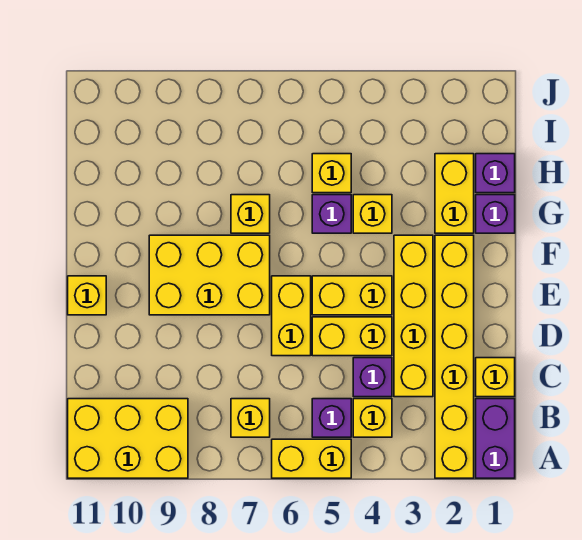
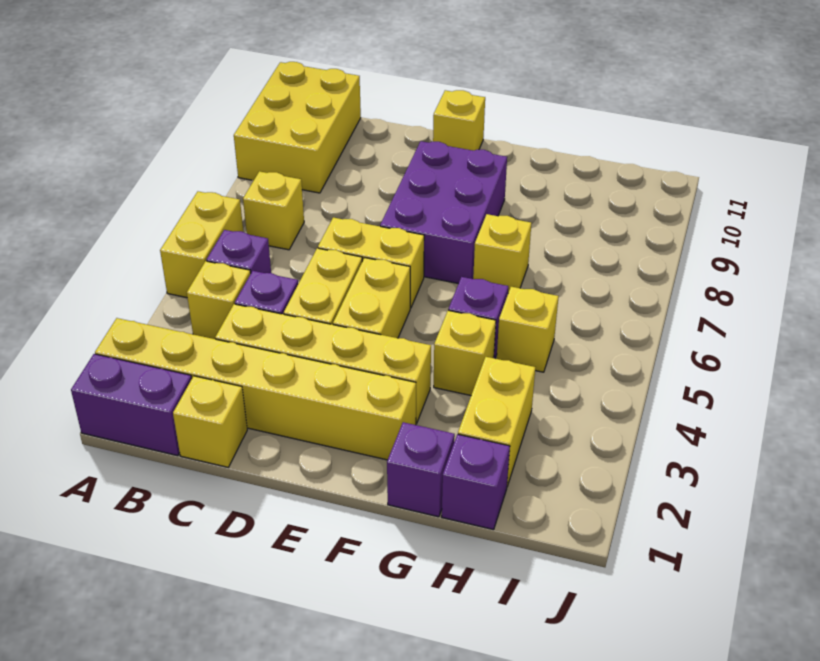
yellow 2x3 brick [149,235,270,315] -> purple 2x3 brick [380,141,507,284]
yellow 1x2 brick [435,154,474,233] -> yellow 1x2 brick turned to [458,357,535,486]

